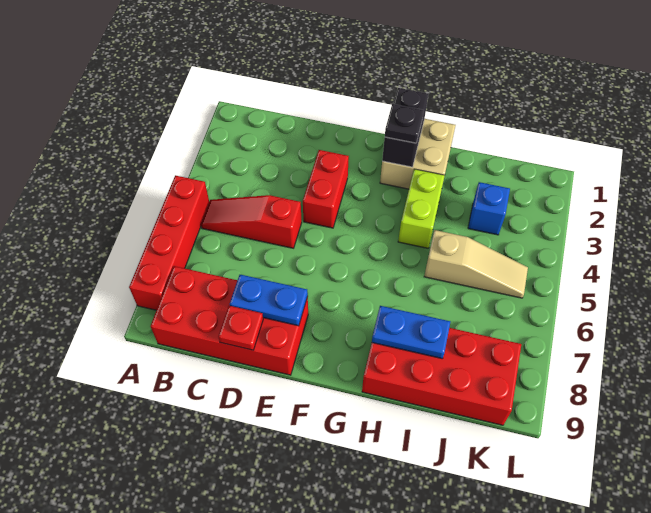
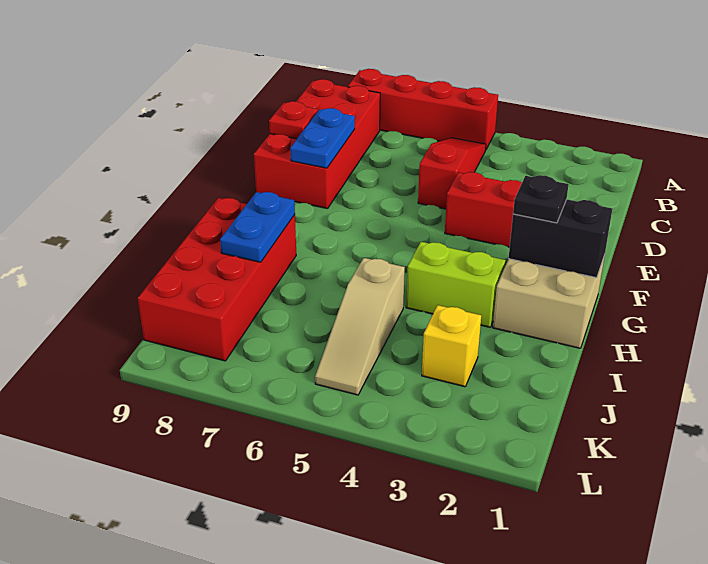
blue 1x1 brick [468,182,510,235] -> yellow 1x1 brick [422,305,481,387]

